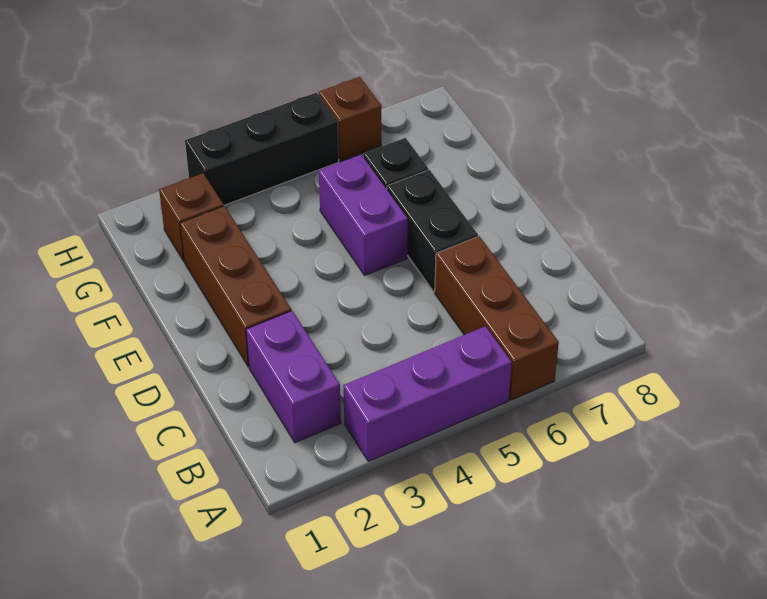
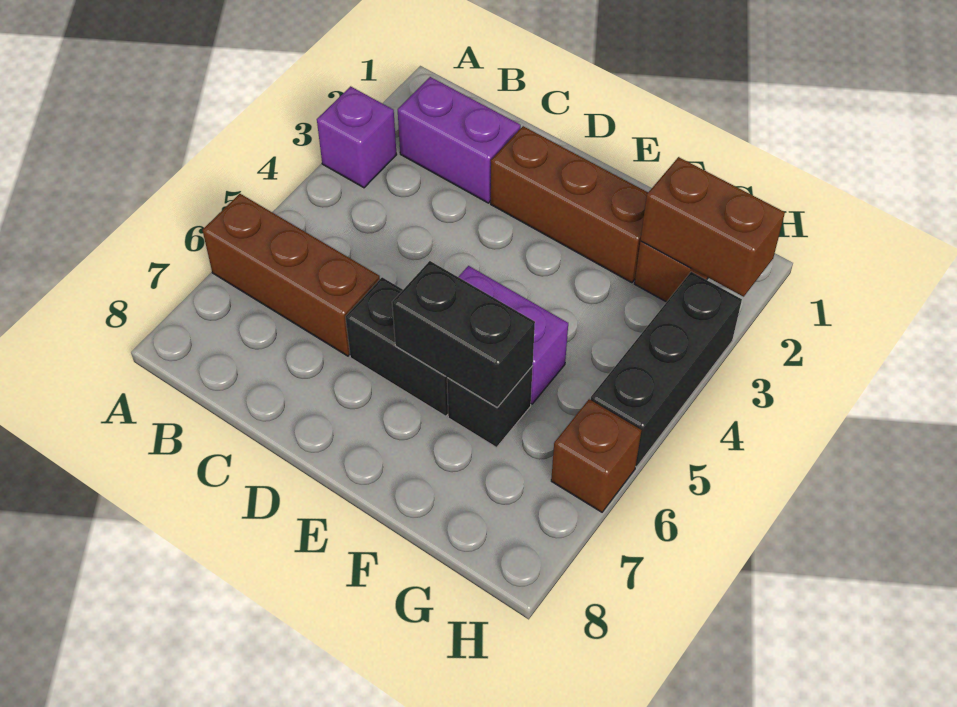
purple 1x3 brick [343,326,512,461] -> purple 1x1 brick [317,86,397,188]
none -> black 1x2 brick [392,261,535,407]
none -> brown 1x2 brick [640,157,785,297]

